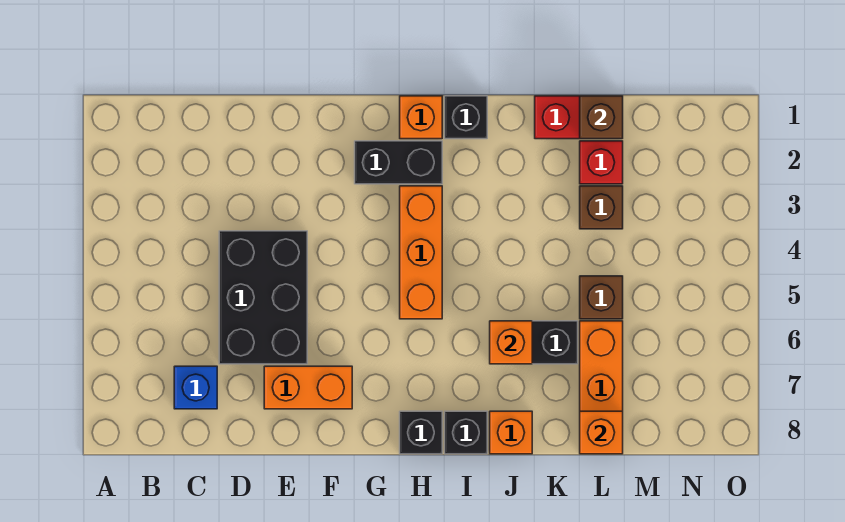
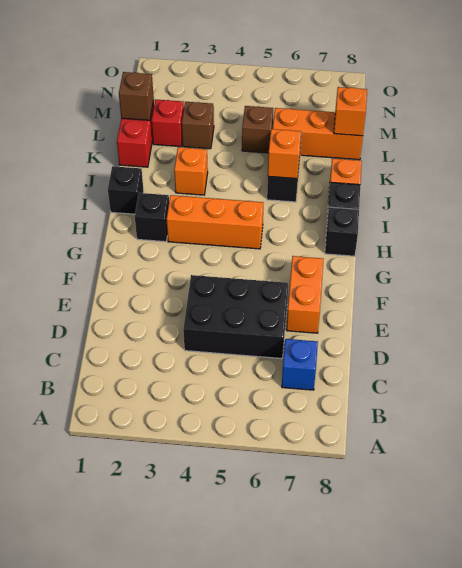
black 1x2 brick [355,141,442,184] -> black 1x1 brick [135,193,169,242]
orange 1x1 brick [400,96,442,139] -> orange 1x1 brick moved to [174,147,208,195]

